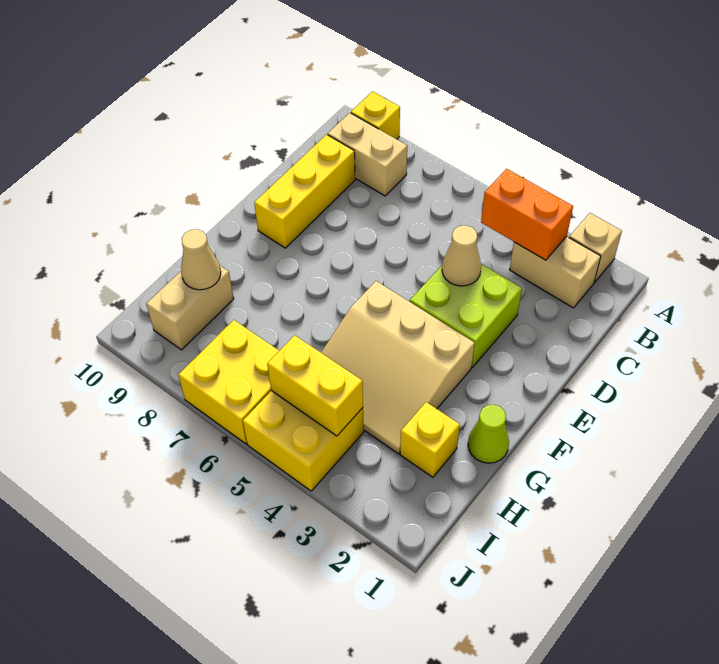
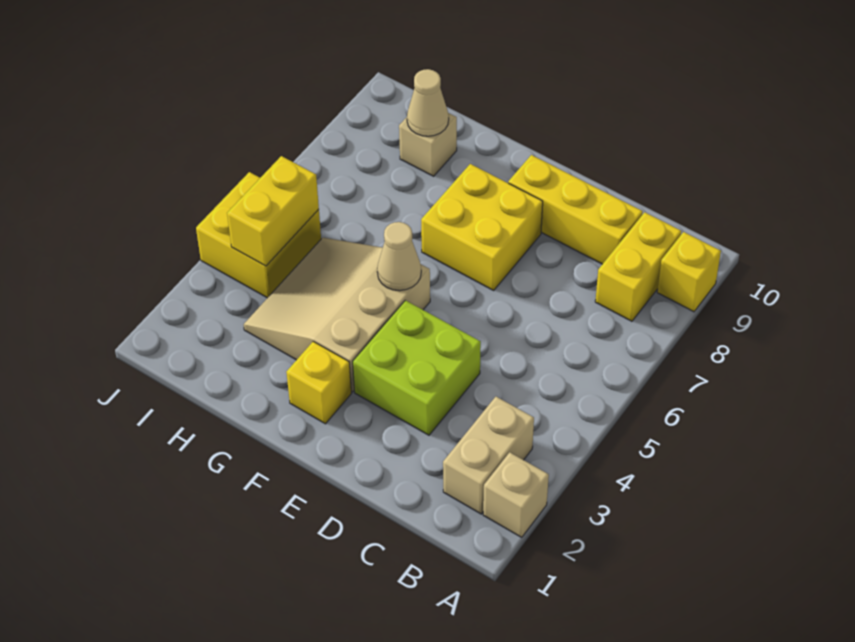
orange 1x2 brick [481,169,573,260] -> none
tan 1x2 brick [328,113,407,196] -> yellow 1x2 brick [595,212,682,321]
tan 1x1 cone [442,225,481,286] -> tan 1x1 cone moved to [377,222,421,291]
lime 1x1 cone [468,405,509,463] -> none
yellow 1x1 brick [400,402,460,477] -> yellow 1x1 brick moved to [286,341,352,424]
tan 1x2 brick [146,266,234,350] -> tan 1x1 brick [399,113,457,176]
yellow 2x2 brick [178,320,279,444] -> yellow 2x2 brick moved to [421,164,543,290]

